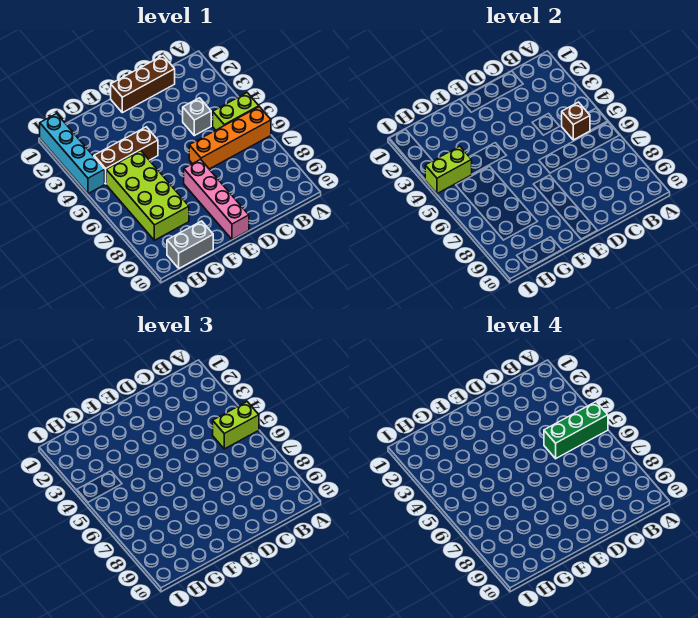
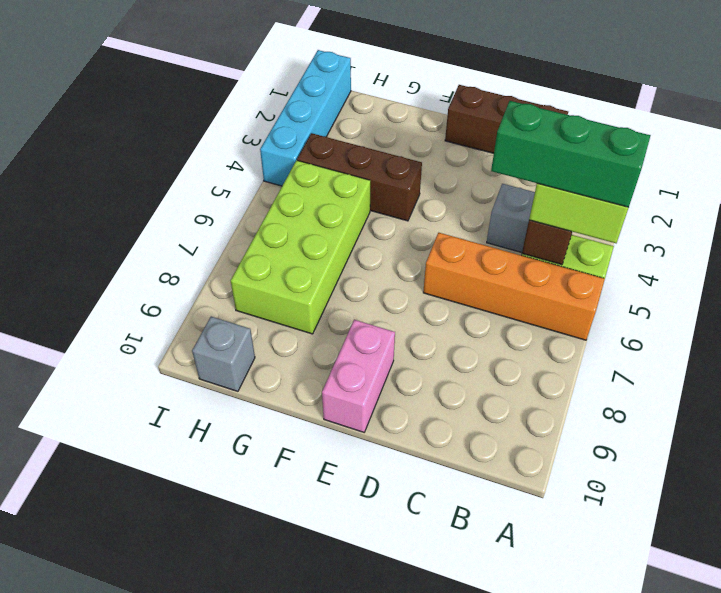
pink 1x4 brick [184,159,249,239] -> pink 1x2 brick [322,320,395,432]
grey 1x2 brick [167,221,213,268] -> grey 1x1 brick [192,317,255,391]
lime 1x2 brick [425,146,472,194] -> none

